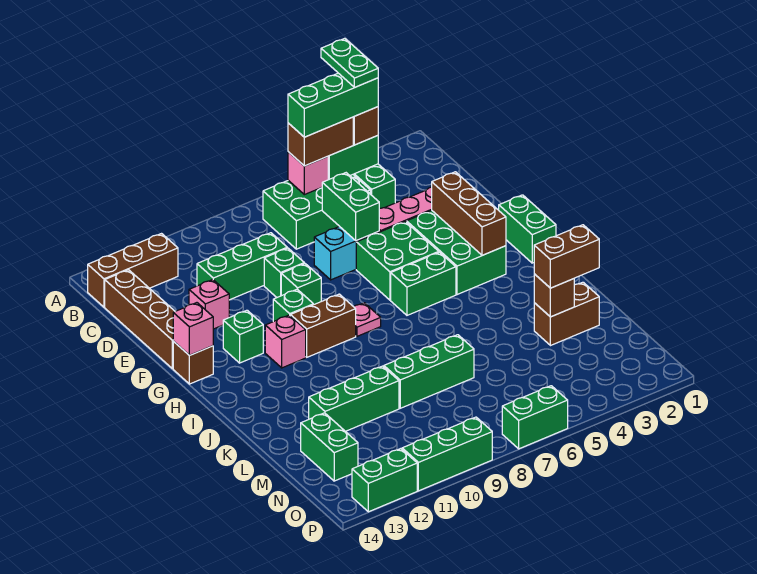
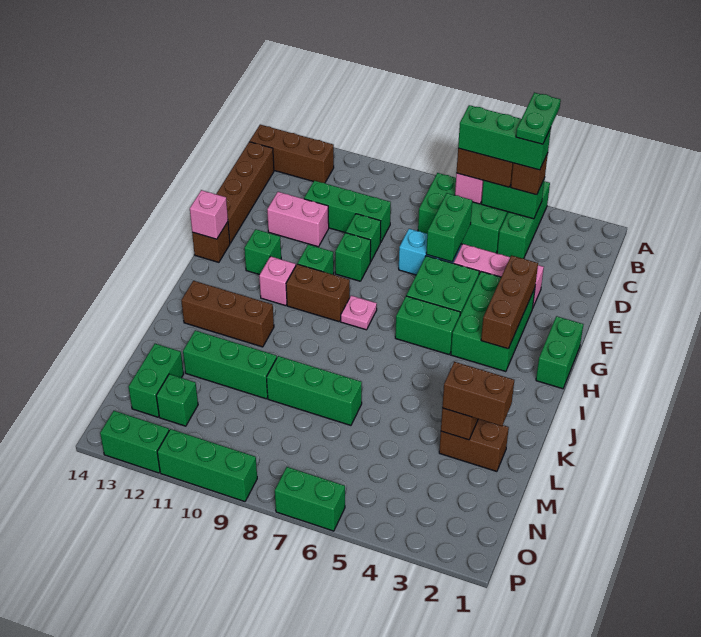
pink 1x1 brick [189,280,229,329] -> pink 1x2 brick [267,192,329,247]
none -> brown 1x3 brick [181,281,274,347]
none -> green 1x1 brick [156,374,198,426]

